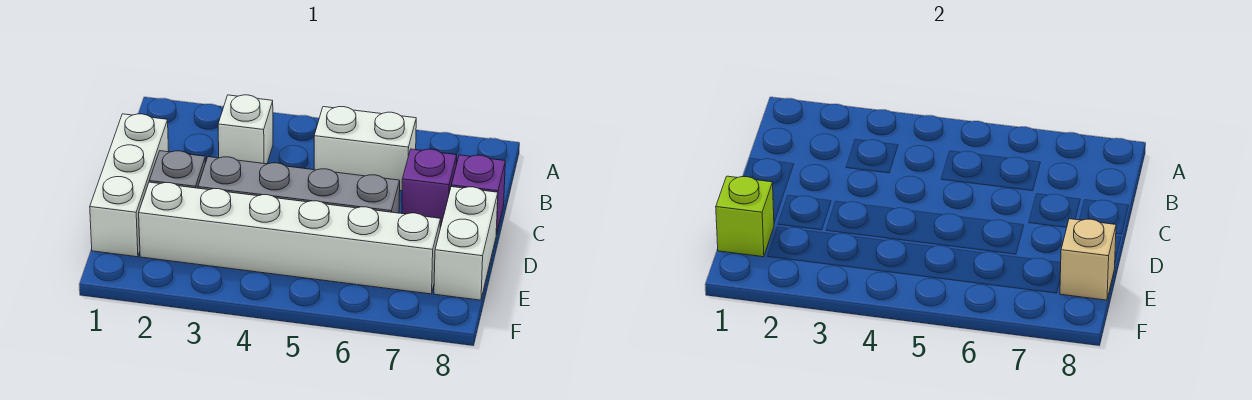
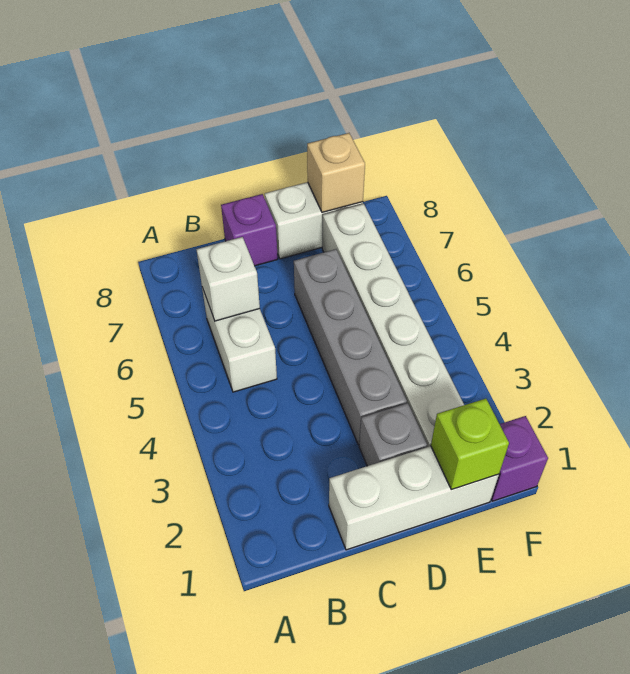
white 1x1 brick [218,95,273,164] -> white 1x1 brick moved to [196,237,260,321]
purple 1x1 brick [402,149,457,228] -> purple 1x1 brick moved to [491,416,548,501]

